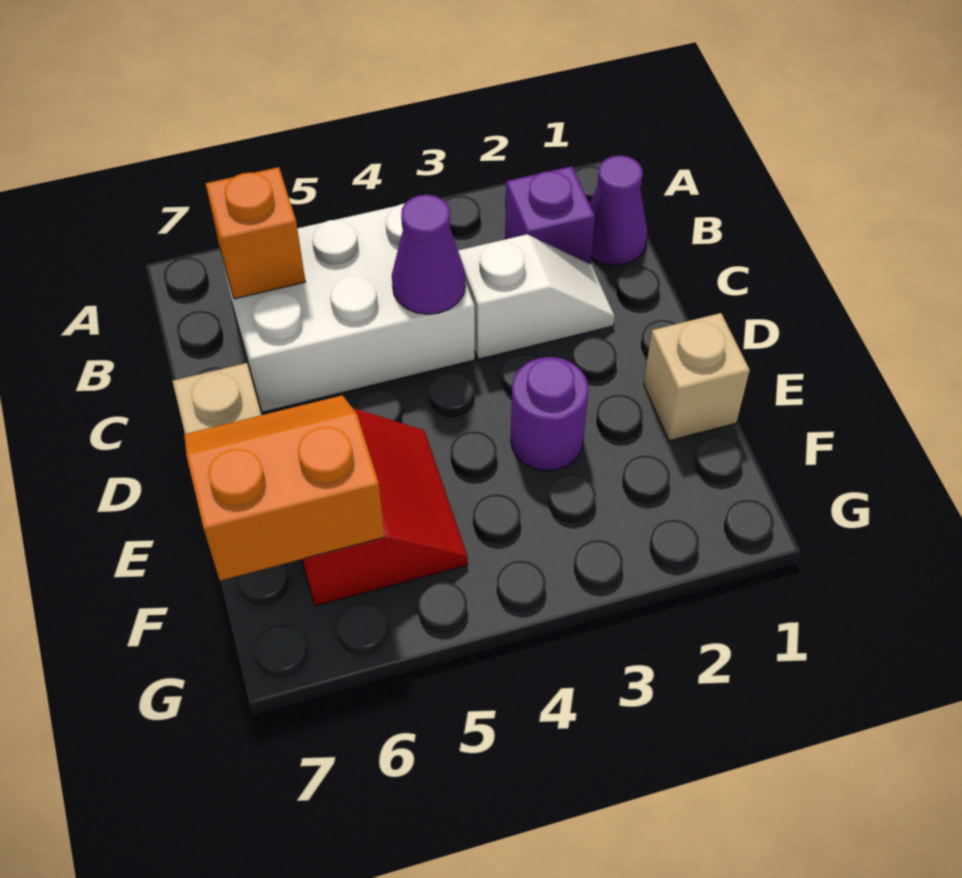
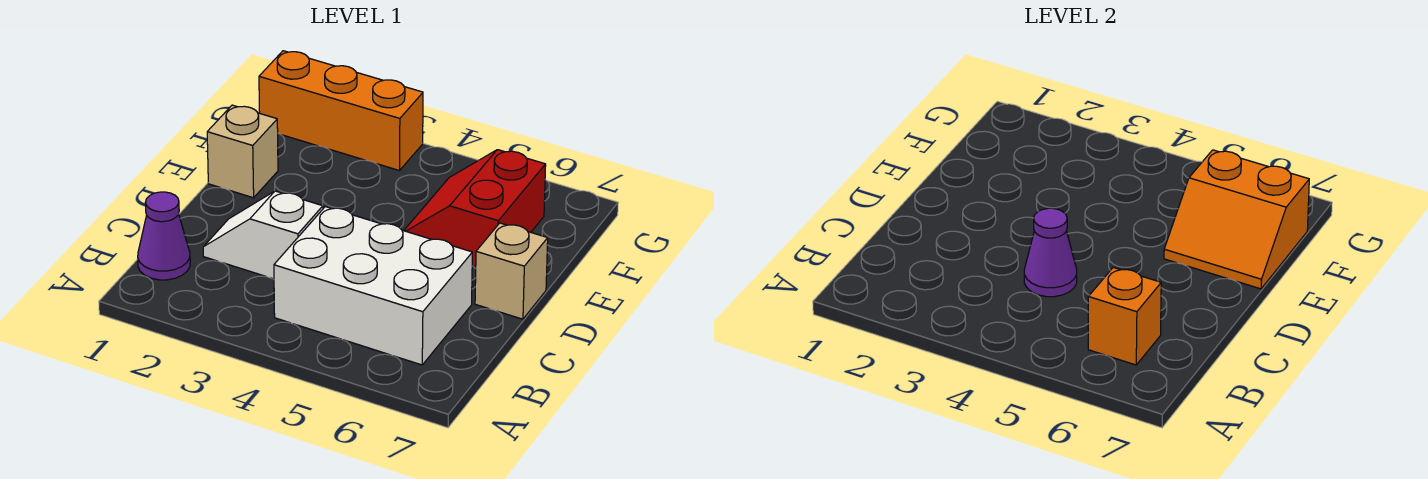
purple 1x1 brick [505,166,595,264] -> none
purple 1x1 round brick [511,357,589,471] -> none
none -> orange 1x3 brick [259,51,423,171]

